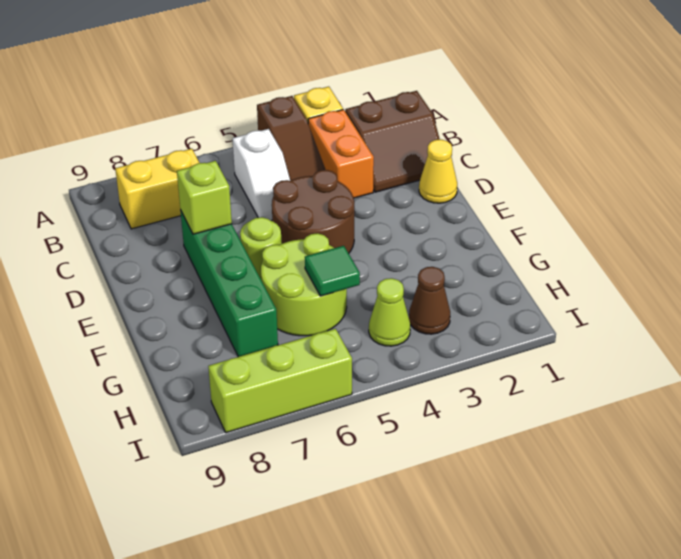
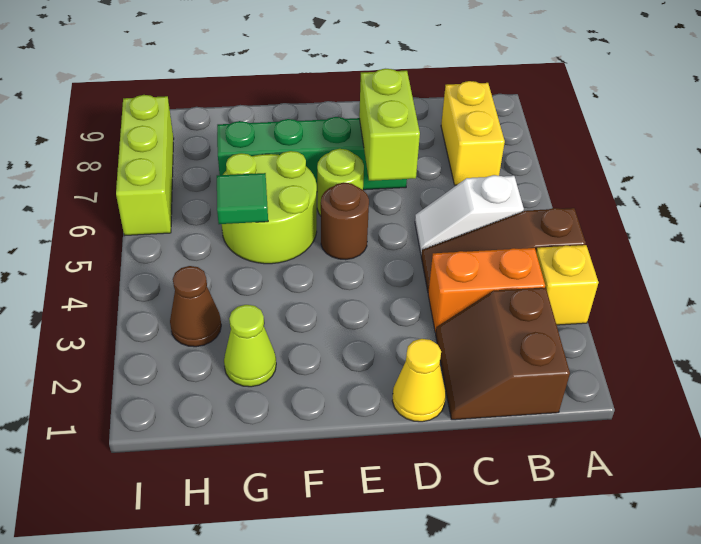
brown 2x2 round brick [272,170,354,253] -> brown 1x1 round brick [321,182,369,260]
lime 1x1 brick [177,161,232,234] -> lime 1x2 brick [359,69,420,181]
lime 1x1 cone [369,278,410,346] -> lime 1x1 cone moved to [224,305,276,387]

